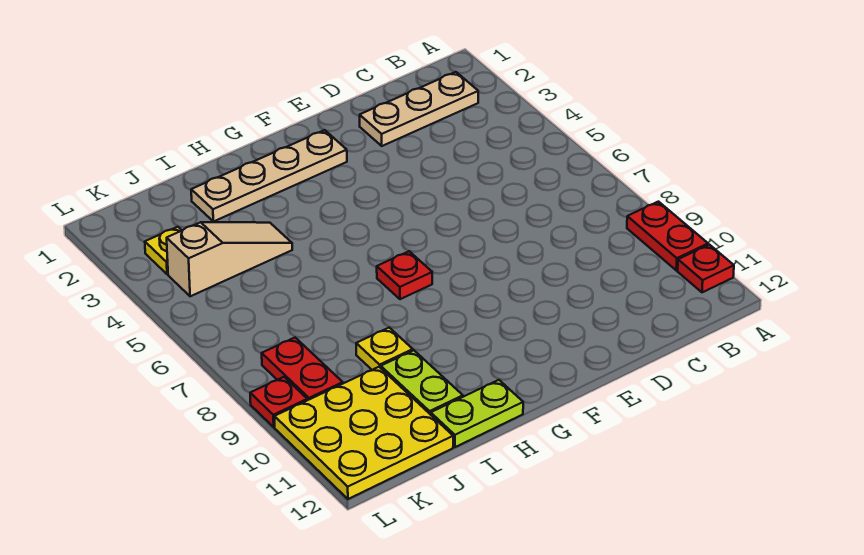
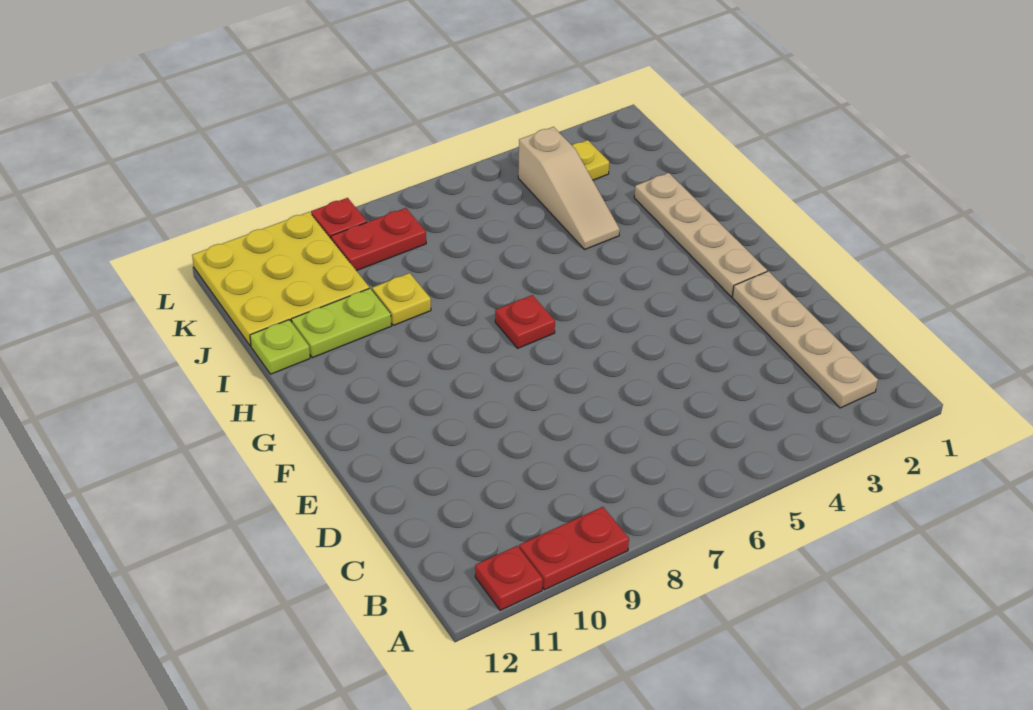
tan 1x3 plate [360,72,478,146] -> tan 1x4 plate [732,271,878,408]
lime 1x2 plate [431,380,523,447] -> lime 1x1 plate [250,320,310,374]

